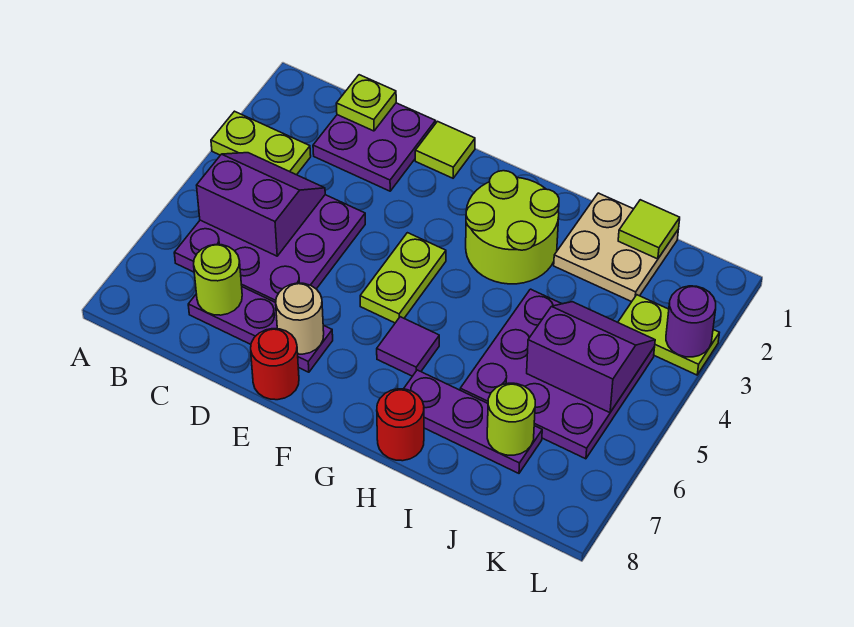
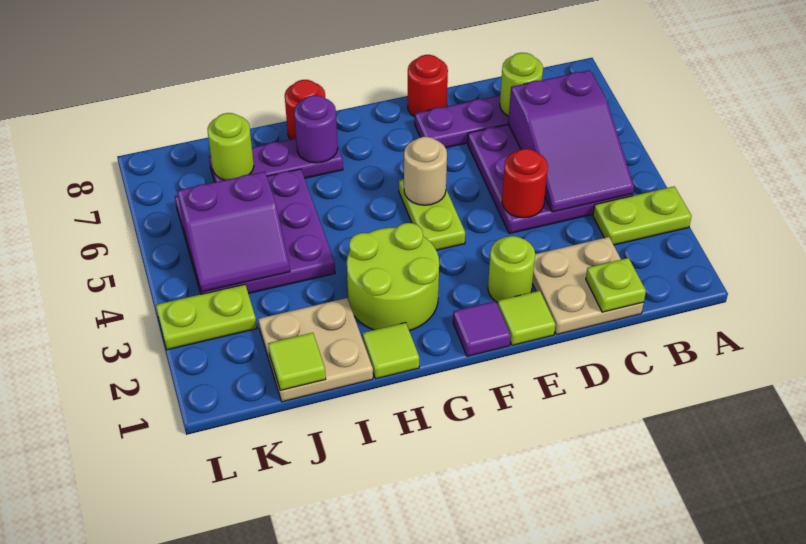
purple 2x2 slope [197,153,325,256] -> purple 2x3 slope [508,70,634,212]
purple 2x2 plate [313,103,436,191] -> tan 2x2 plate [532,237,644,335]
none -> red 1x1 round brick [502,149,548,218]
none -> lime 1x1 round brick [488,236,535,303]
tan 1x1 round brick [276,283,324,354] -> tan 1x1 round brick moved to [404,137,447,205]
purple 1x1 tile [377,317,439,376] -> purple 1x1 tile moved to [453,301,511,356]
none -> lime 1x1 tile [362,323,419,379]
purple 1x1 round brick [666,286,716,357] -> purple 1x1 round brick moved to [294,95,338,163]

